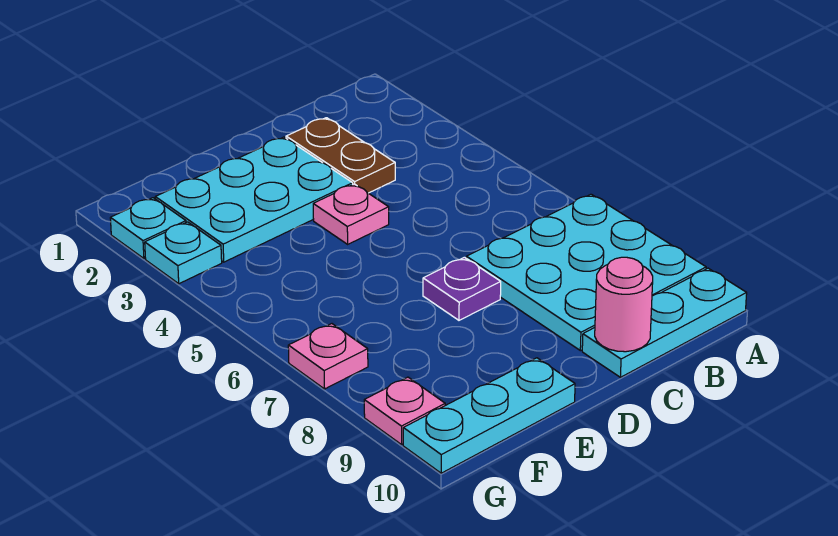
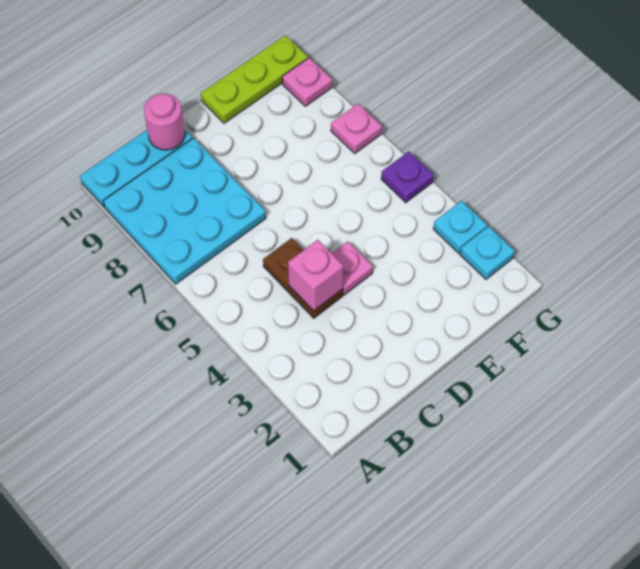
brown 1x2 plate [286,118,395,193] -> brown 1x2 plate moved to [263,238,343,318]
none -> pink 1x1 brick [288,240,343,311]
cyan 2x3 plate [155,137,353,262] -> none
purple 1x1 plate [423,257,501,320] -> purple 1x1 plate moved to [381,151,434,203]
cyan 1x3 plate [403,358,575,473] -> lime 1x3 plate [201,35,308,123]

